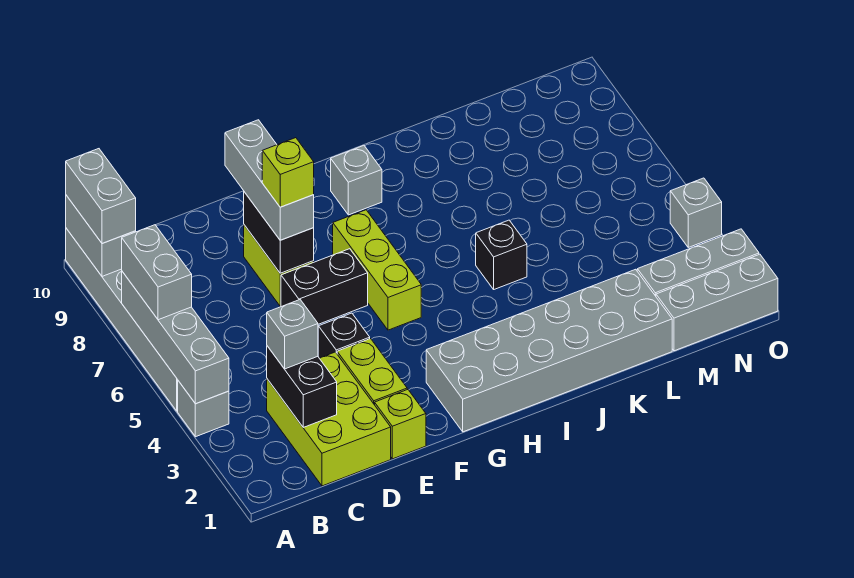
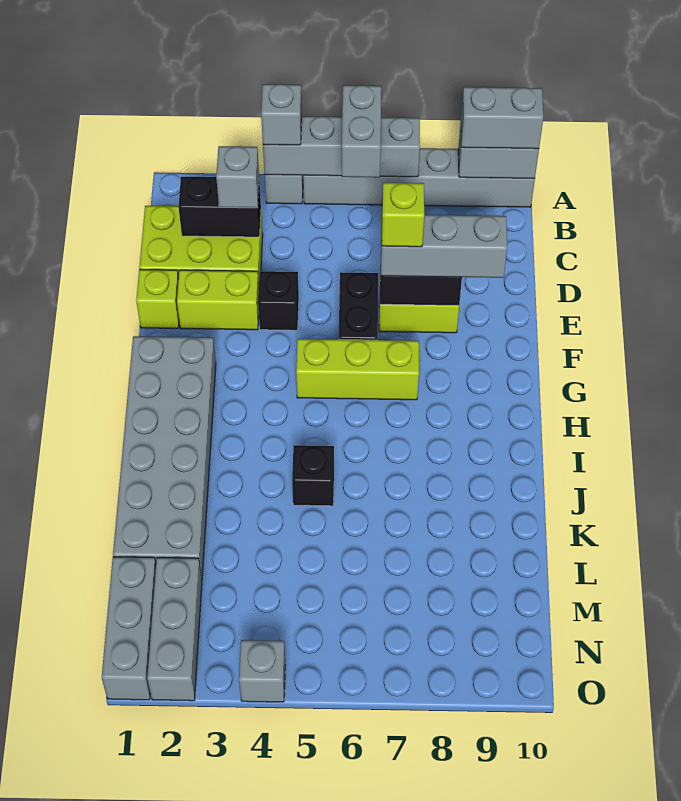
grey 1x2 brick [122,225,192,320] -> grey 1x2 brick turned to [342,85,381,178]
grey 1x1 brick [331,146,382,215] -> grey 1x1 brick moved to [261,84,302,145]

